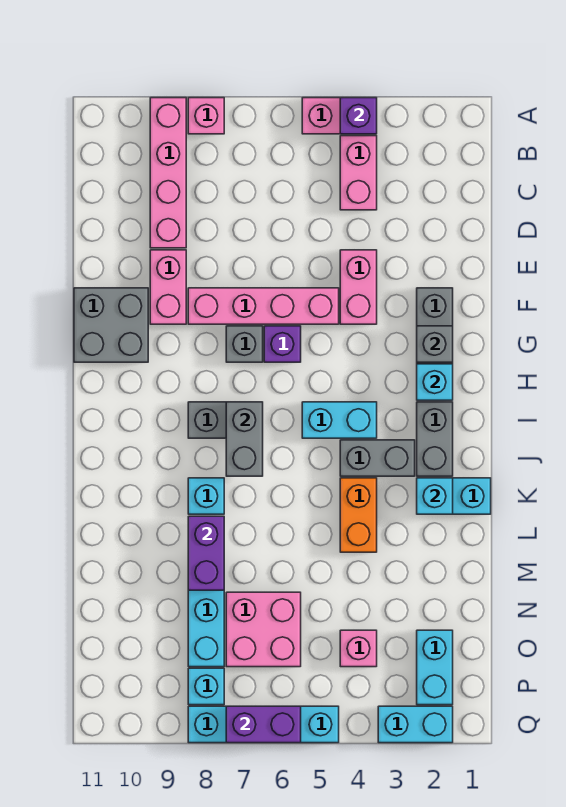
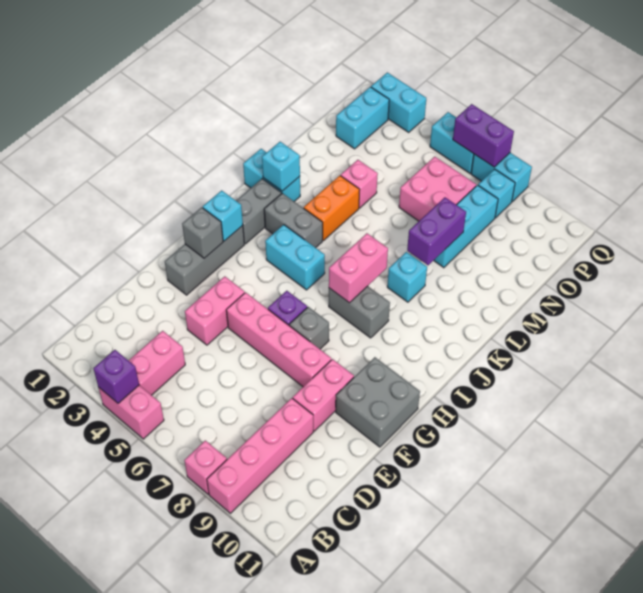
grey 1x2 brick [226,402,263,476] -> pink 1x2 brick [329,233,388,303]
pink 1x1 brick [340,630,377,667] -> pink 1x1 brick moved to [341,160,378,208]

